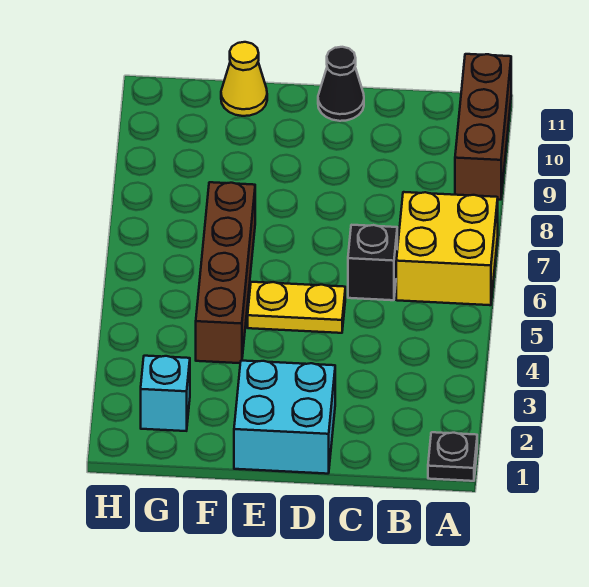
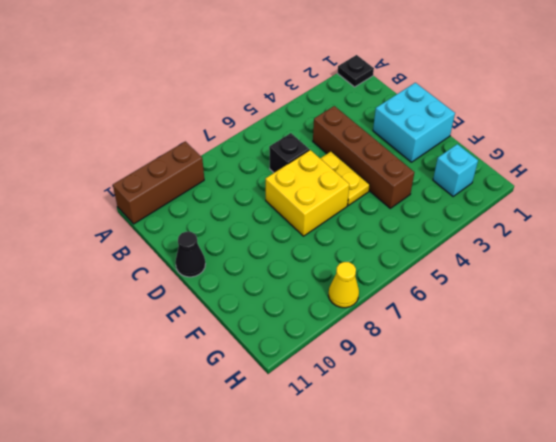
yellow 2x2 brick [396,192,498,305] -> yellow 2x2 brick moved to [266,150,349,236]
brown 1x4 brick [196,182,255,363] -> brown 1x4 brick turned to [313,106,414,208]
yellow 1x1 cone [221,42,267,116] -> yellow 1x1 cone moved to [329,262,359,308]

